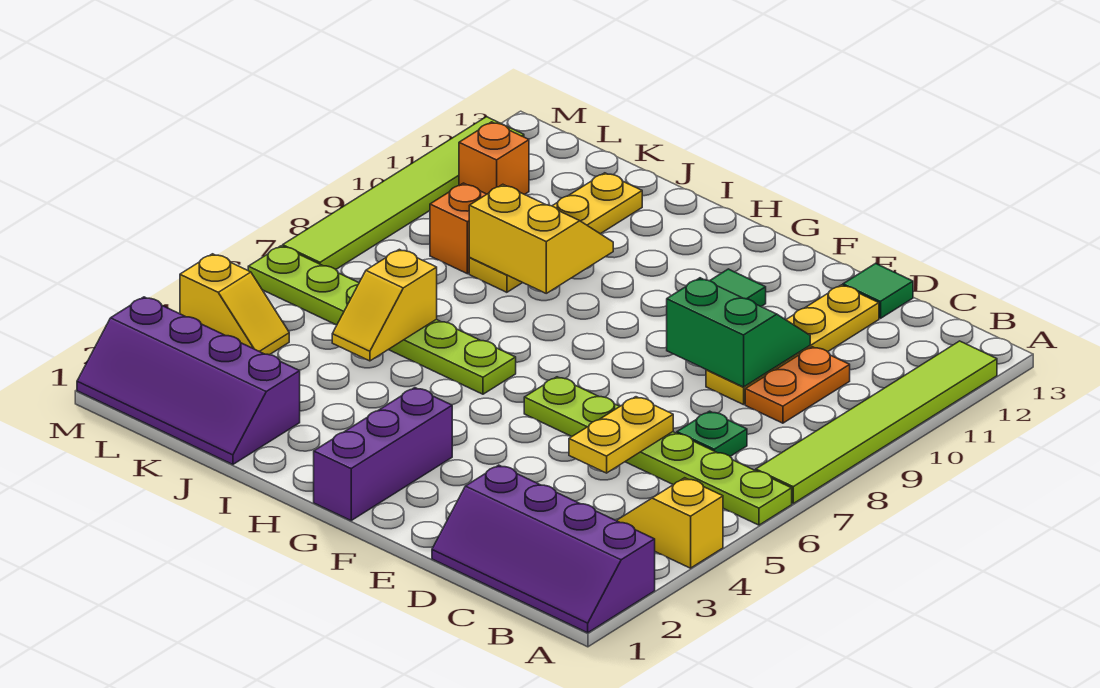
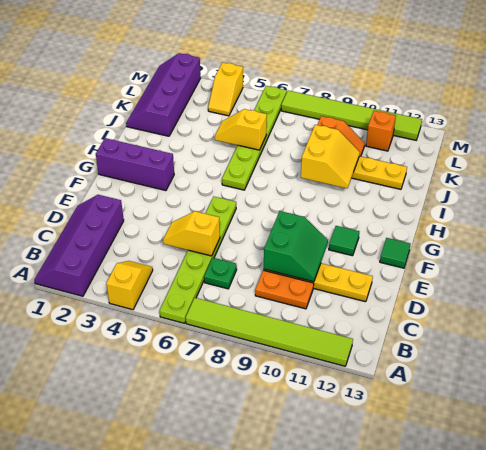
yellow 1x2 plate [569,397,673,473] -> yellow 1x2 slope [163,211,220,256]
green 1x1 tile [843,263,913,318] -> green 1x1 tile moved to [380,238,410,268]

